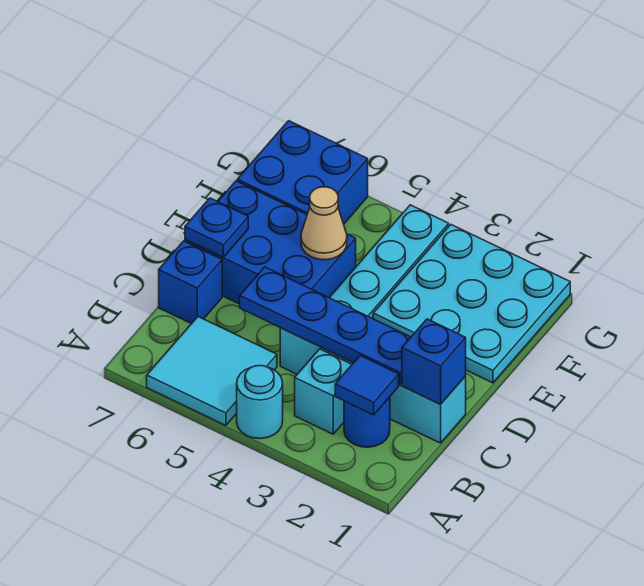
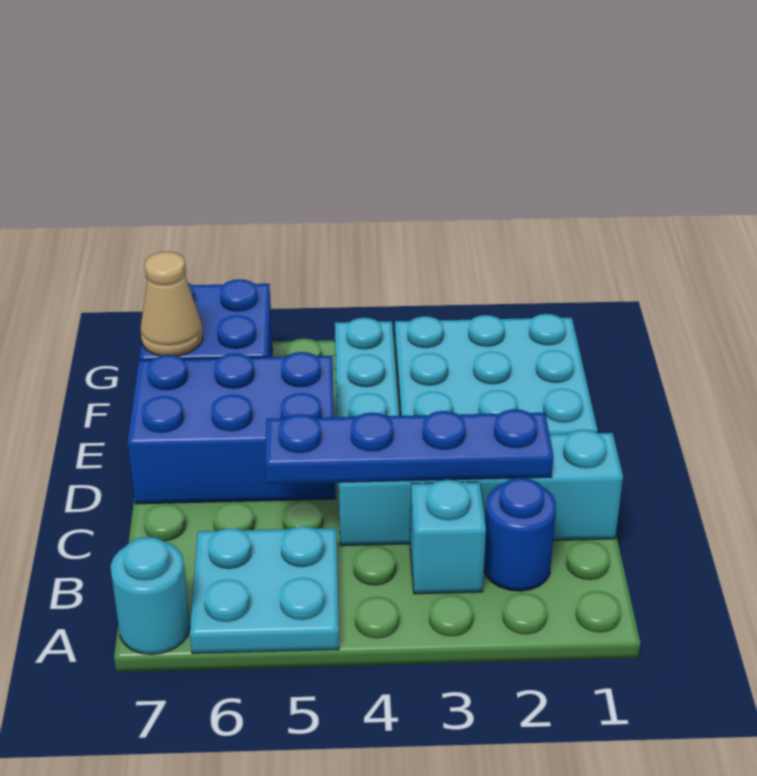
cyan 1x1 round brick [237,366,283,439] -> cyan 1x1 round brick moved to [110,537,190,654]
cyan 2x2 tile [147,317,277,425] -> cyan 2x2 plate [190,526,339,653]
blue 1x1 tile [335,356,399,415] -> none
blue 1x1 brick [402,319,466,404] -> none
blue 1x1 brick [159,241,222,324] -> none
blue 1x1 plate [185,198,248,257] -> none
tan 1x1 cone [301,187,347,260] -> tan 1x1 cone moved to [140,252,203,356]

